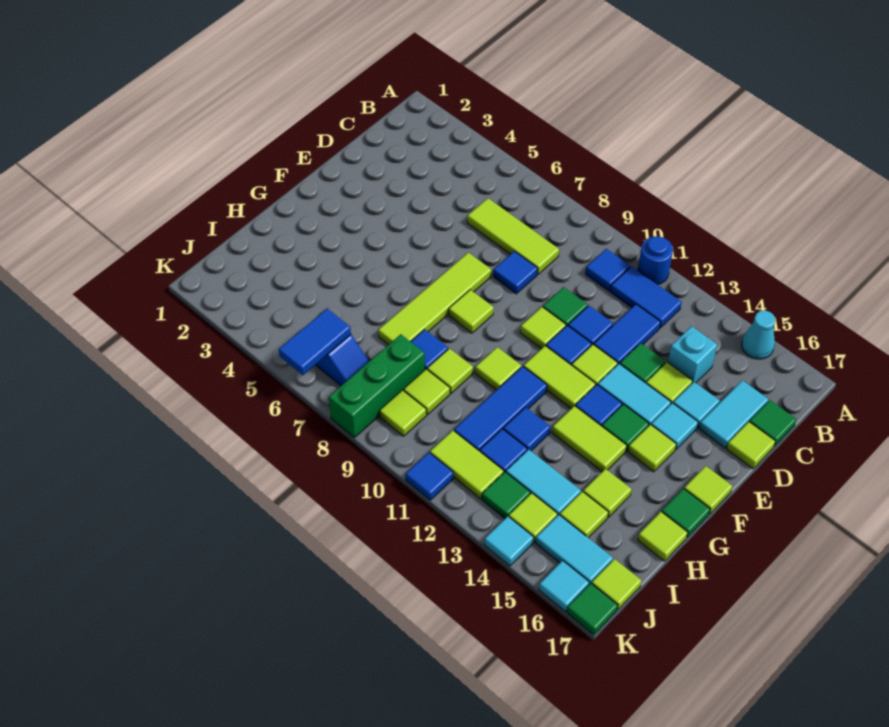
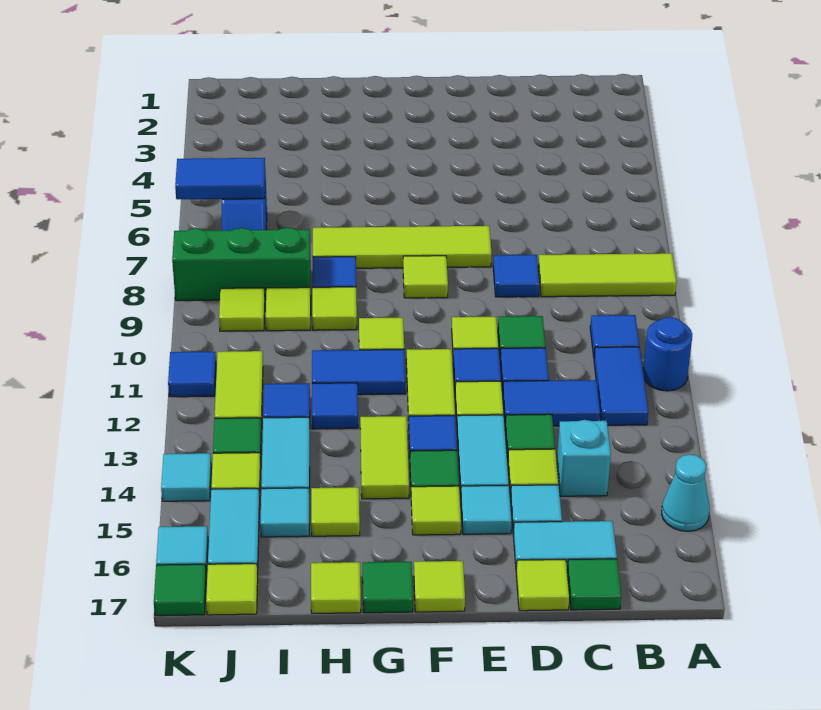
lime 1x3 tile [467,198,559,274] -> lime 1x3 tile turned to [538,253,677,297]
blue 1x3 tile [454,366,547,451] -> blue 1x2 tile [312,349,405,395]
lime 1x1 tile [560,492,608,538] -> cyan 1x1 tile [260,488,309,537]

